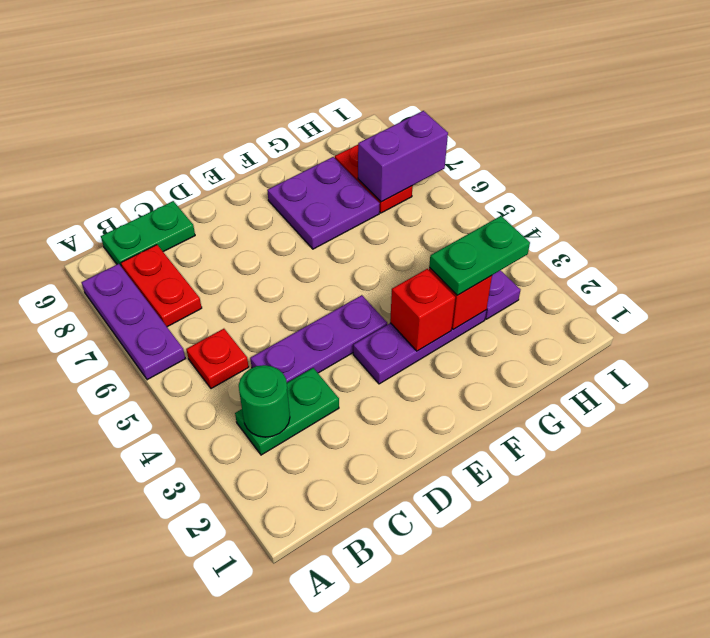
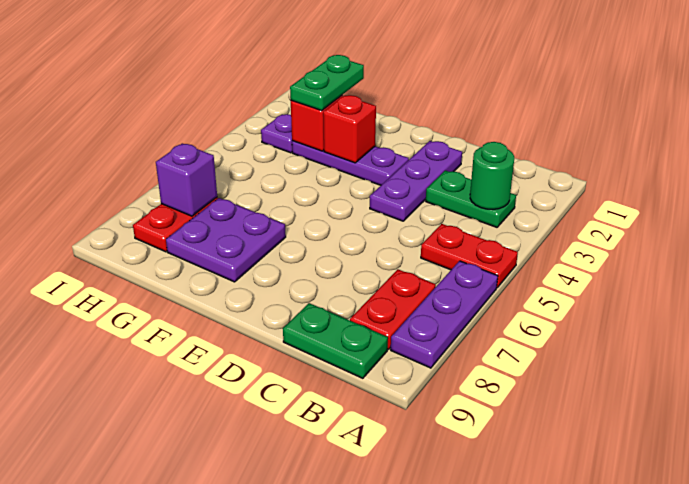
red 1x1 plate [186,329,249,389] -> red 1x2 plate [421,224,518,288]
purple 1x3 plate [250,295,387,383] -> purple 1x3 plate turned to [370,141,462,221]
green 1x2 plate [429,216,530,295] -> green 1x2 plate turned to [290,55,364,111]
purple 1x2 brick [358,111,448,202] -> purple 1x1 brick [156,143,217,216]

